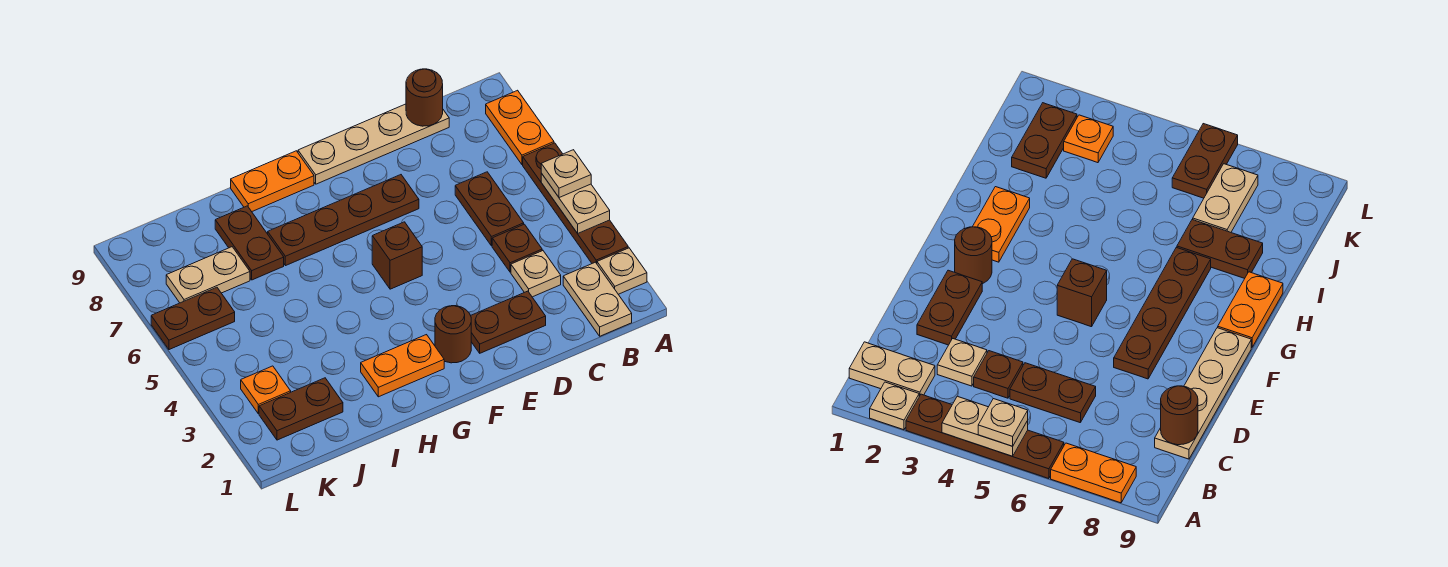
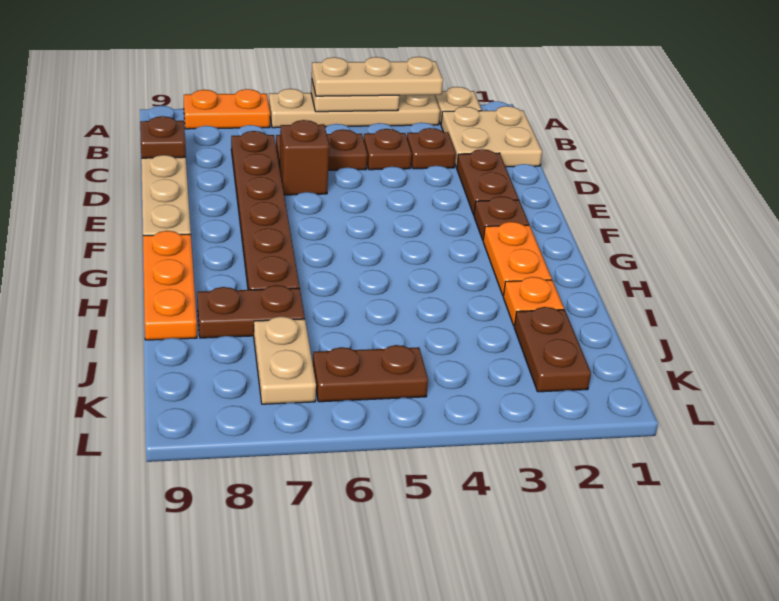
brown 1x4 plate [523,143,628,264] -> tan 1x4 plate [269,89,440,128]
tan 1x1 plate [541,150,591,198] -> tan 1x3 plate [312,57,443,96]
tan 1x2 plate [563,262,632,336] -> tan 2x2 plate [441,106,542,168]
tan 1x1 plate [511,251,561,297] -> brown 1x1 plate [407,128,456,169]
brown 1x1 round brick [406,69,443,126] -> brown 1x1 plate [140,116,186,158]
brown 1x4 plate [268,175,419,266] -> brown 1x6 plate [231,131,300,290]
brown 1x1 round brick [435,306,471,363] -> brown 1x1 plate [474,196,529,240]
brown 1x1 brick [372,222,422,289] -> brown 1x1 brick moved to [280,120,329,195]
orange 1x2 plate [231,151,314,212] -> orange 1x3 plate [143,231,197,340]
orange 1x1 plate [241,366,291,414] -> orange 1x1 plate moved to [503,277,564,325]
brown 1x2 plate [151,287,235,350] -> brown 1x2 plate turned to [313,345,428,402]

